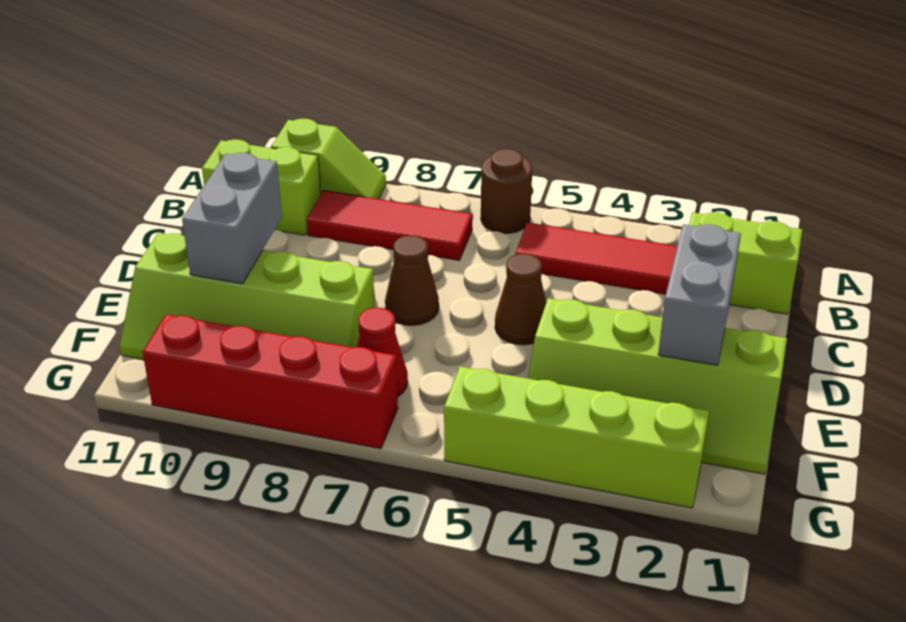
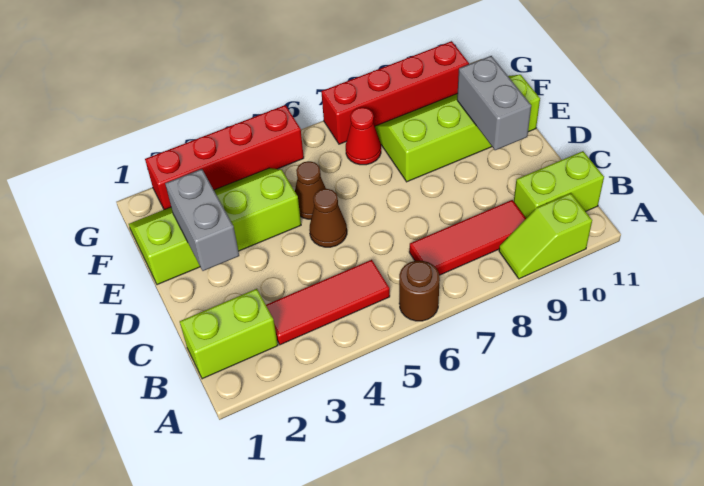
brown 1x1 cone [385,235,439,325] -> brown 1x1 cone moved to [295,161,326,219]
lime 1x4 brick [444,367,709,508] -> red 1x4 brick [145,105,304,210]

